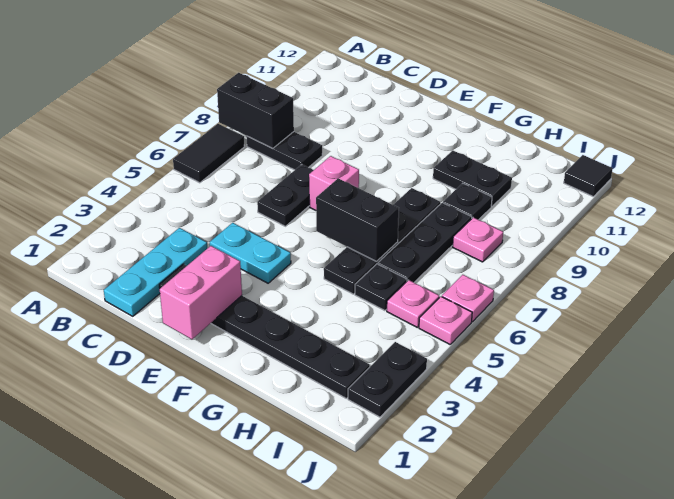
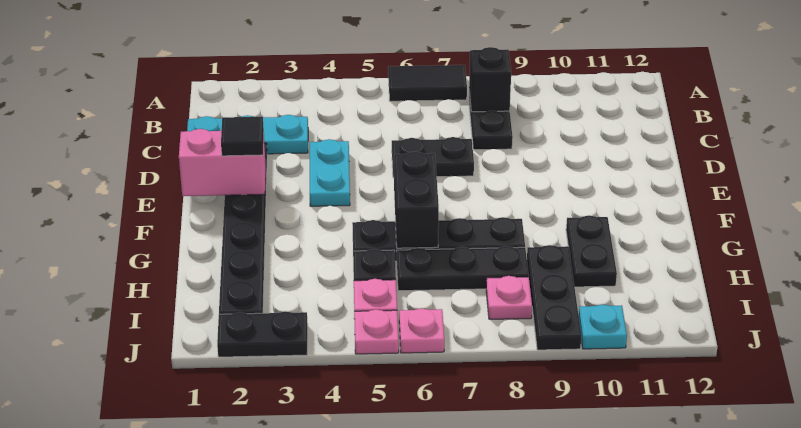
black 1x2 brick [217,73,294,149] -> black 1x1 brick [469,47,511,112]
pink 1x1 brick [309,156,359,210] -> none
black 1x1 plate [443,183,492,220] -> black 1x3 plate [527,245,581,350]
none -> cyan 1x1 plate [579,304,627,349]
black 1x1 tile [564,155,613,197] -> black 1x1 tile moved to [221,117,264,156]

